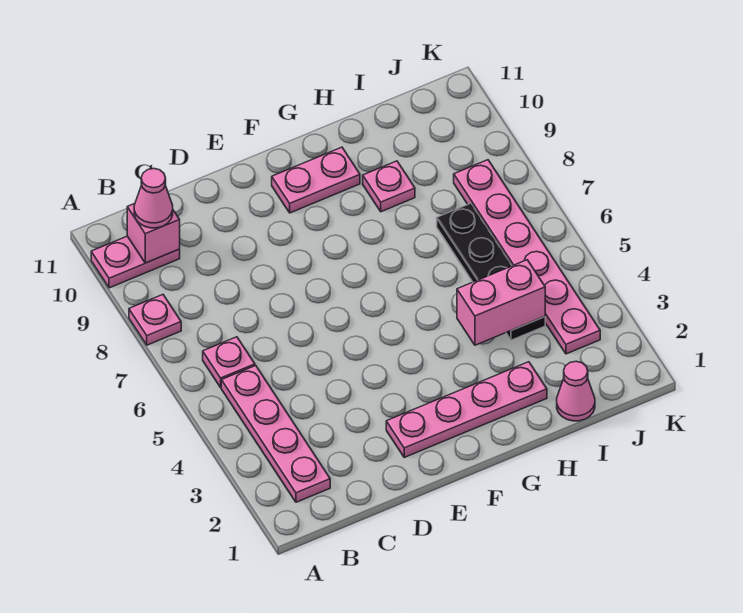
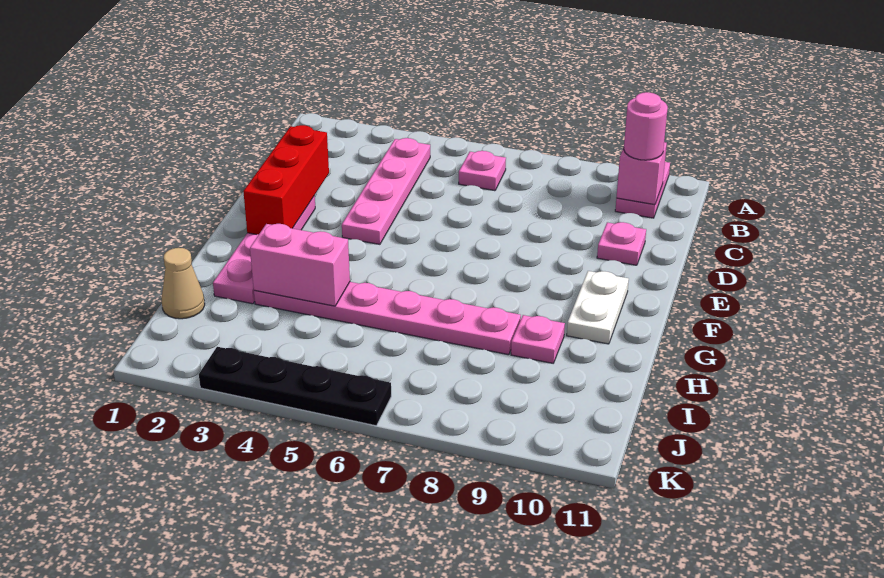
pink 1x1 plate [129,295,181,345] -> pink 1x1 plate moved to [597,222,646,265]
pink 1x4 plate [221,366,330,502] -> pink 1x4 plate turned to [342,138,430,244]
pink 1x1 cone [134,169,173,228] -> pink 1x1 round brick [624,92,668,160]
none -> red 1x3 brick [243,125,329,235]
pink 1x2 plate [272,147,360,213] -> white 1x2 plate [567,271,629,344]
pink 1x2 brick [457,260,545,345] -> pink 1x2 brick turned to [250,224,350,306]
pink 1x1 cone [557,361,595,421] -> tan 1x1 cone [162,248,205,319]
black 1x4 plate [437,203,545,340] -> black 1x4 plate moved to [199,347,391,426]
pink 1x6 plate [454,160,600,354] -> pink 1x6 plate moved to [254,282,521,355]

